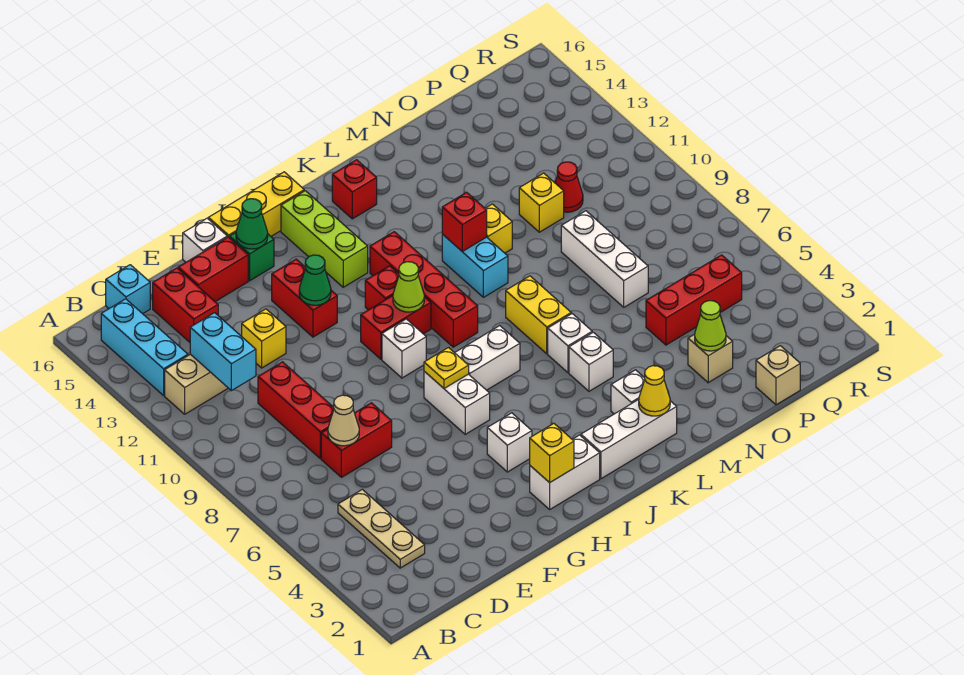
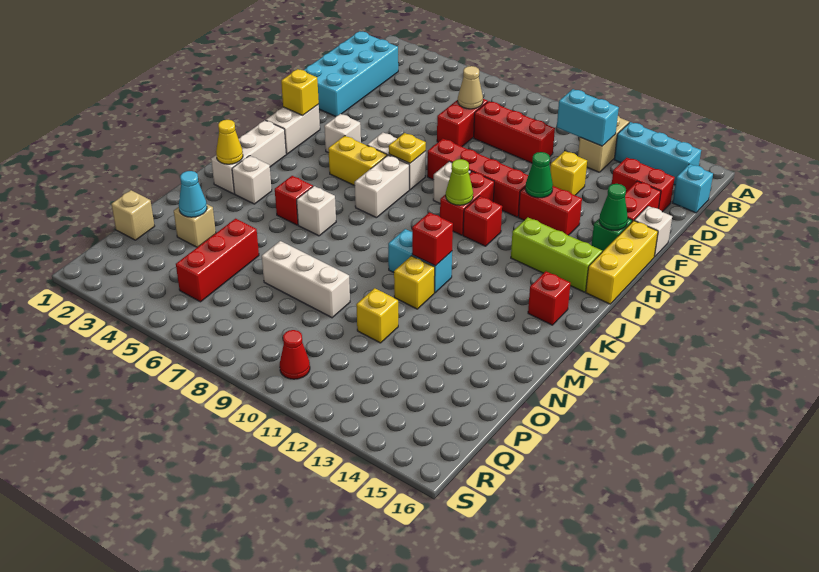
none -> cyan 2x4 brick [304,31,398,117]
tan 1x3 plate [338,489,425,568] -> none
red 1x4 brick [370,232,478,347] -> red 1x4 brick moved to [427,139,528,217]
white 1x1 brick [569,332,613,391] -> red 1x1 brick [275,176,313,225]
yellow 1x2 brick [506,276,571,354] -> yellow 1x2 brick moved to [328,136,387,186]
lime 1x1 cone [695,301,726,351] -> cyan 1x1 cone [179,171,207,217]
red 1x1 cone [555,162,583,212] -> red 1x1 cone moved to [280,330,310,379]

